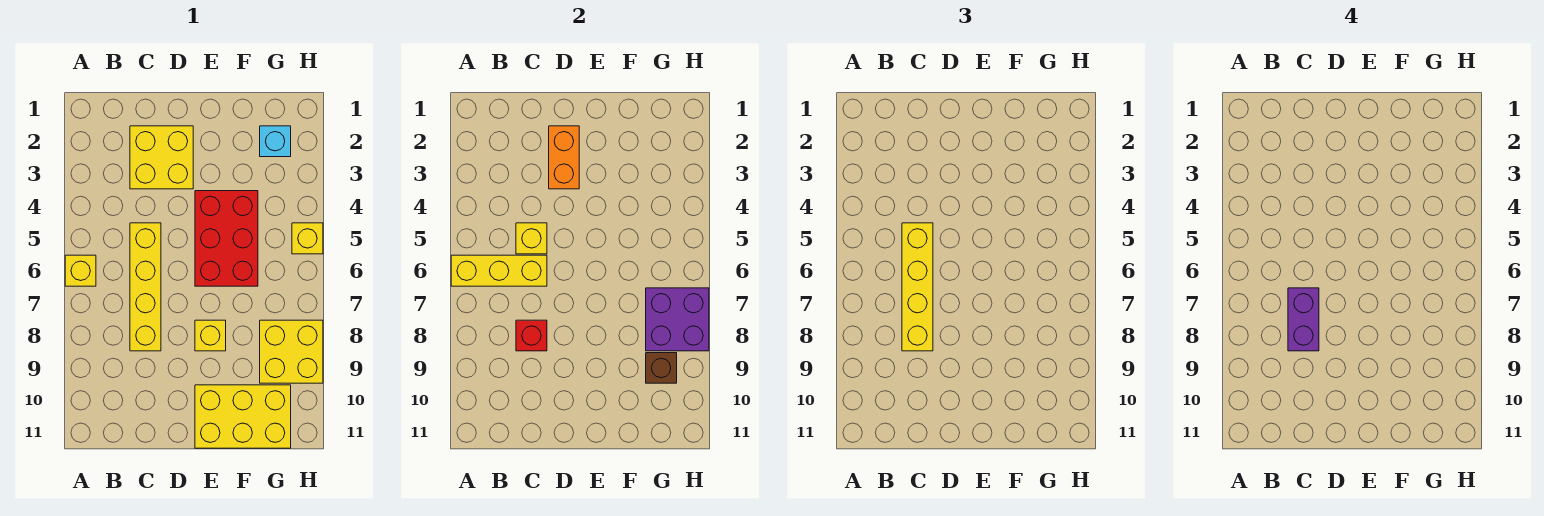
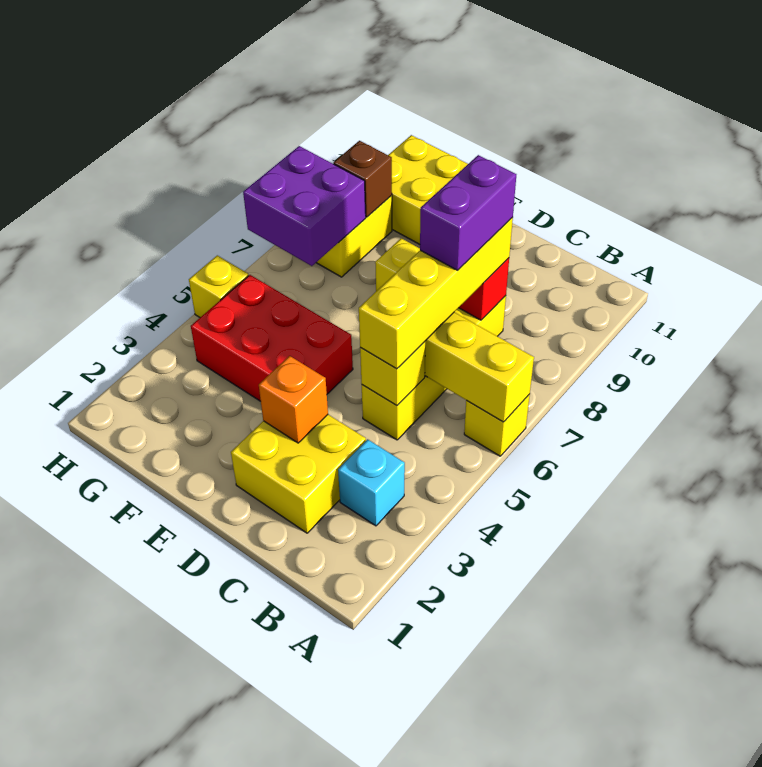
orange 1x2 brick [549,126,579,189] -> orange 1x1 brick [259,356,328,443]
red 2x3 brick [195,191,258,286] -> red 2x3 brick turned to [191,275,353,401]
cyan 1x1 brick [260,126,291,157] -> cyan 1x1 brick moved to [338,439,405,526]

